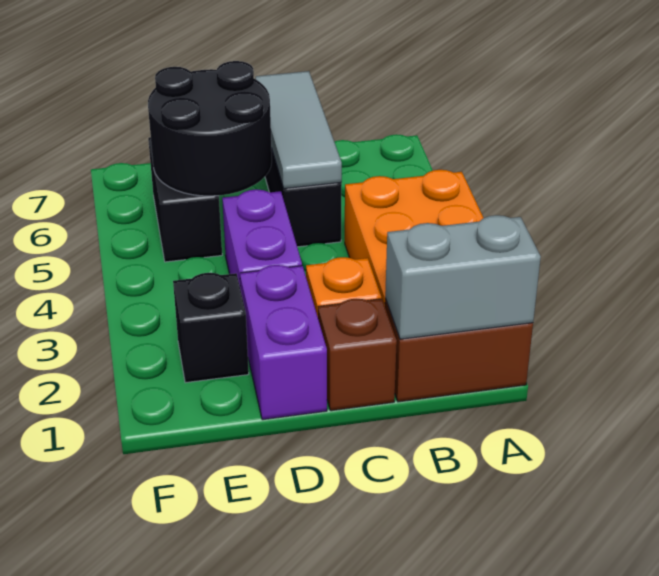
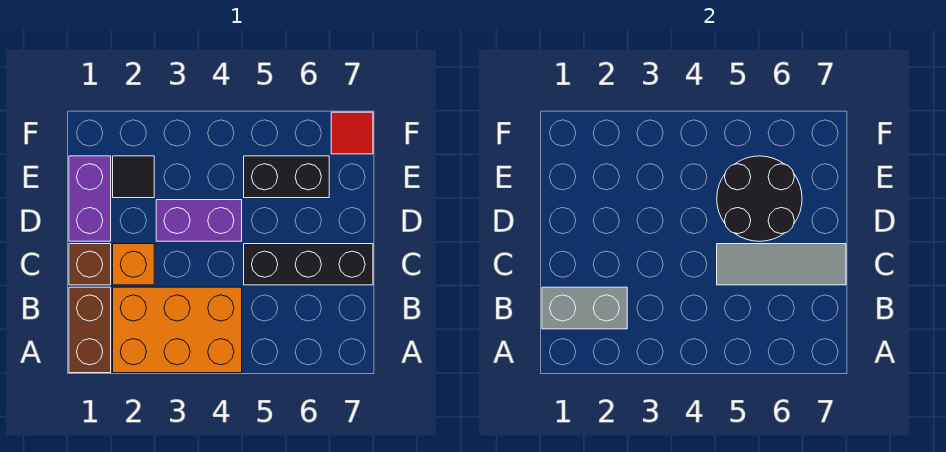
grey 1x2 brick [385,215,541,339] -> grey 1x2 brick turned to [542,287,627,329]
purple 1x2 brick [240,265,327,420] -> purple 1x2 brick turned to [69,156,111,241]
black 1x1 brick [173,273,249,383] -> black 1x1 tile [113,156,154,198]
none -> red 1x1 tile [331,112,373,154]

